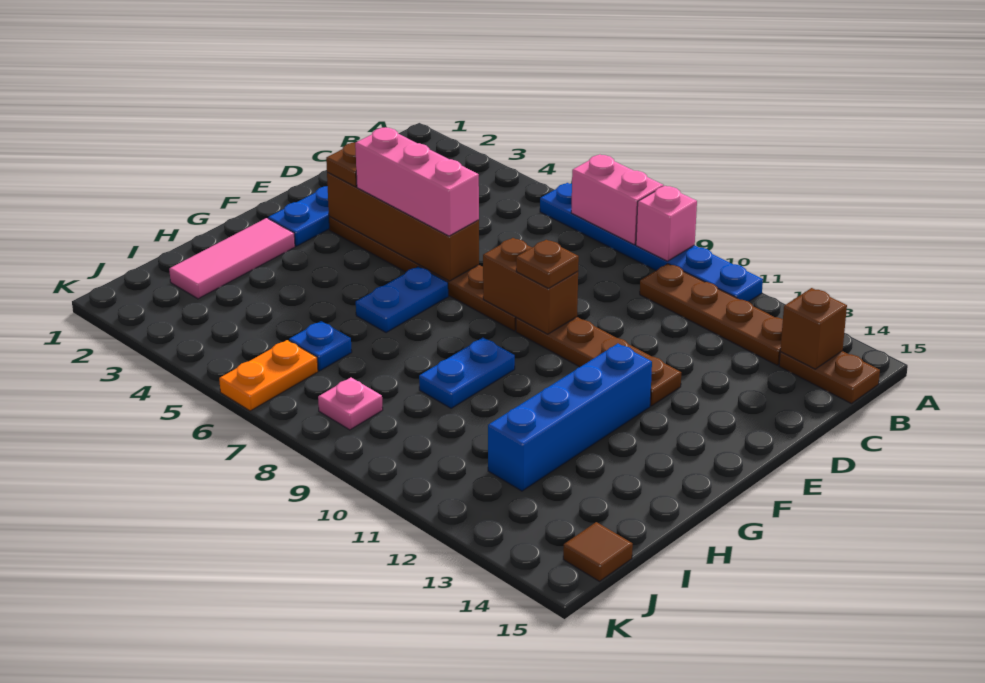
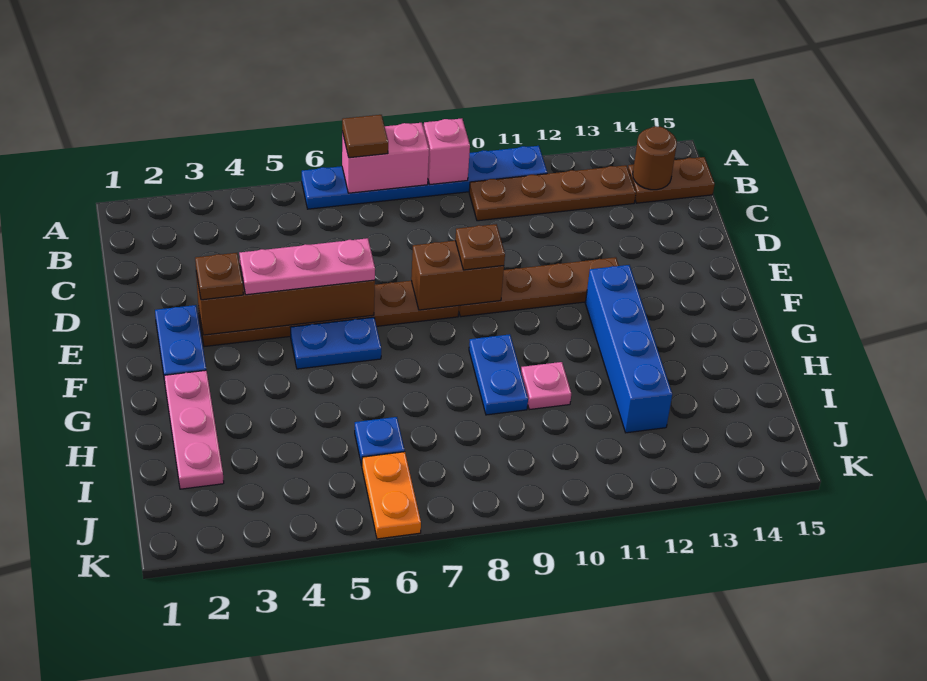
brown 1x1 brick [780,288,847,369] -> brown 1x1 round brick [633,126,677,190]
pink 1x3 brick [355,128,479,236] -> pink 1x3 plate [239,238,375,295]
blue 1x2 plate [356,267,448,333] -> blue 1x2 plate turned to [291,317,381,369]
pink 1x3 tile [169,218,295,299] -> pink 1x3 plate [164,370,224,489]
pink 1x1 plate [318,378,383,430] -> pink 1x1 plate moved to [521,362,571,410]
brown 1x1 tile [563,522,633,581] -> brown 1x1 tile moved to [342,115,388,158]

